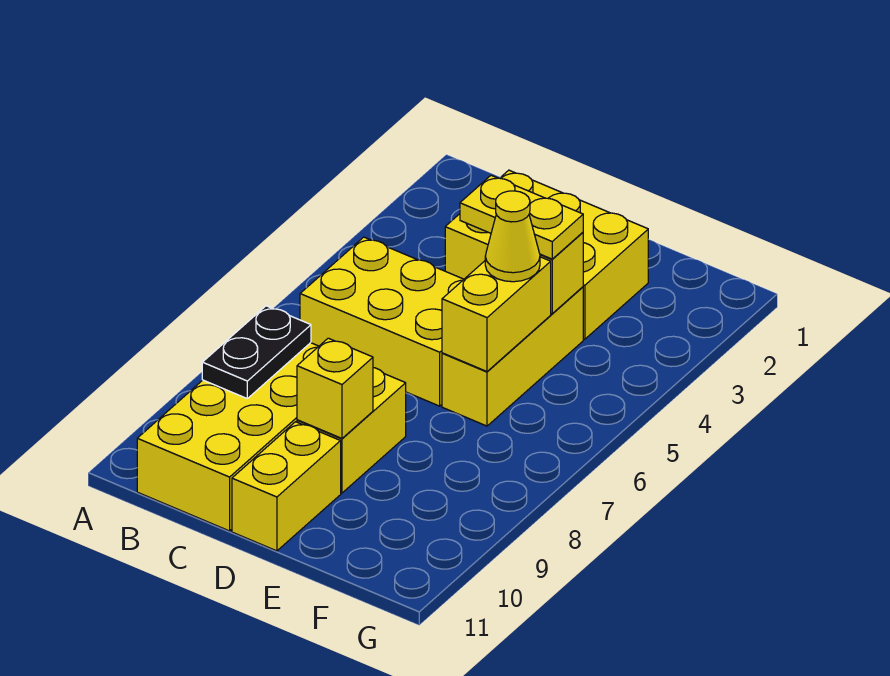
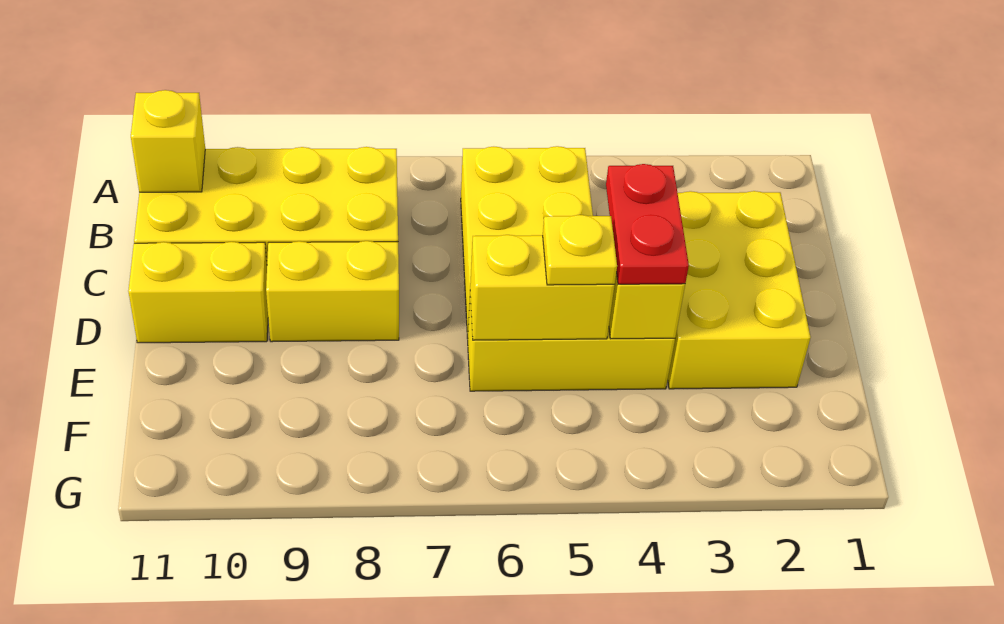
black 1x2 plate [202,306,311,398] -> none
yellow 1x2 plate [460,175,583,259] -> red 1x2 plate [606,164,689,284]
yellow 1x1 brick [297,338,373,438] -> yellow 1x1 brick moved to [131,90,205,192]
yellow 1x1 cone [485,191,540,282] -> yellow 1x1 plate [543,215,617,285]

